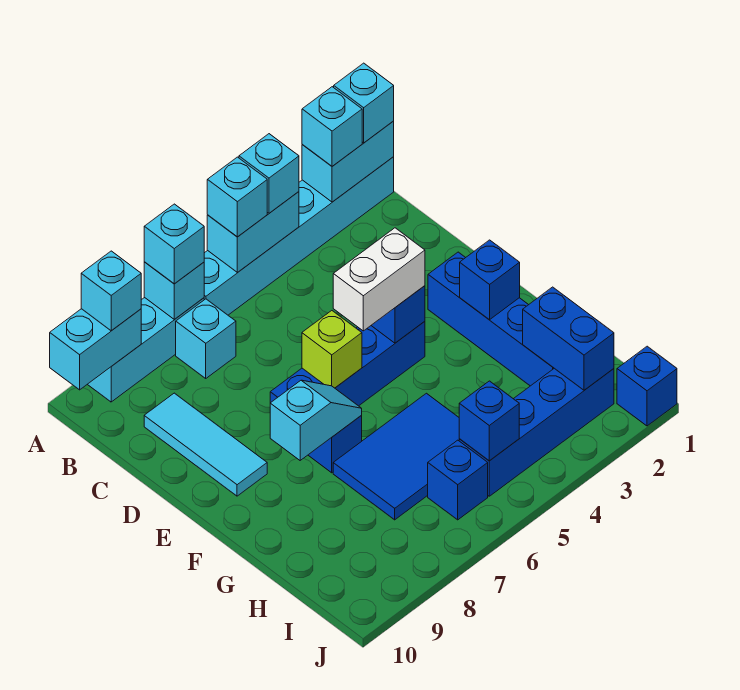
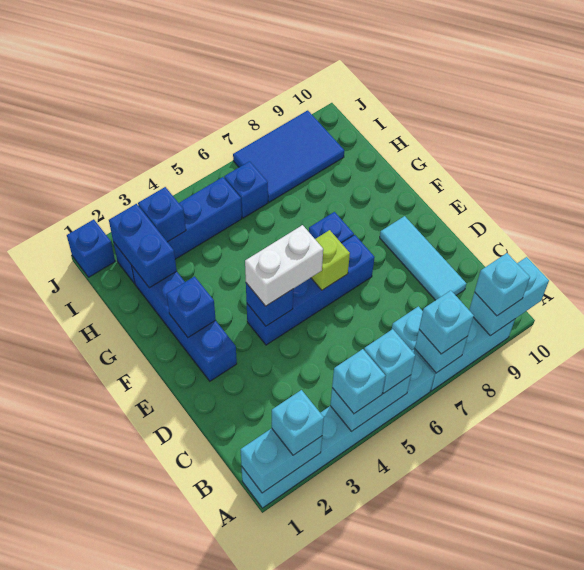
cyan 1x1 brick [334,63,394,143] -> none
cyan 1x2 slope [270,380,362,460] -> none
blue 2x3 tile [333,393,459,520] -> blue 2x3 tile moved to [233,110,344,202]
blue 1x1 brick [459,381,519,461] -> blue 1x1 brick moved to [138,187,186,242]

